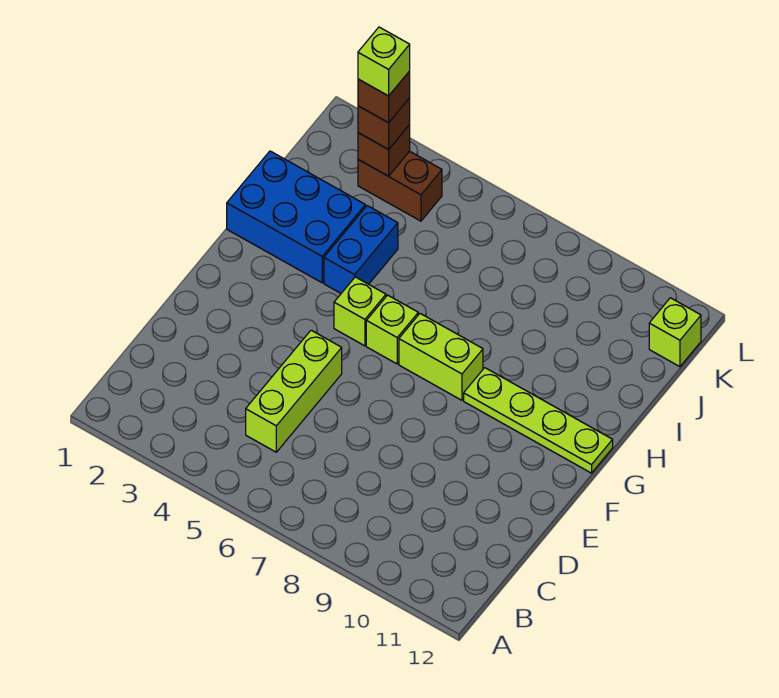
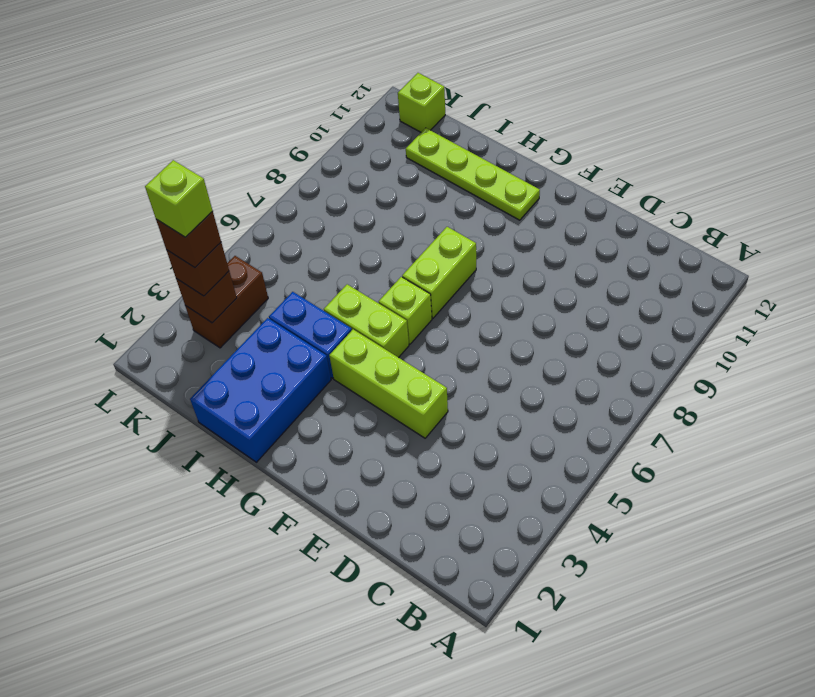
lime 1x3 brick [246,330,342,452] -> lime 1x3 brick moved to [329,329,448,438]
lime 1x1 brick [334,277,386,346] -> lime 1x2 brick [324,284,409,358]
lime 1x4 plate [464,368,613,473] -> lime 1x4 plate turned to [406,128,540,220]

